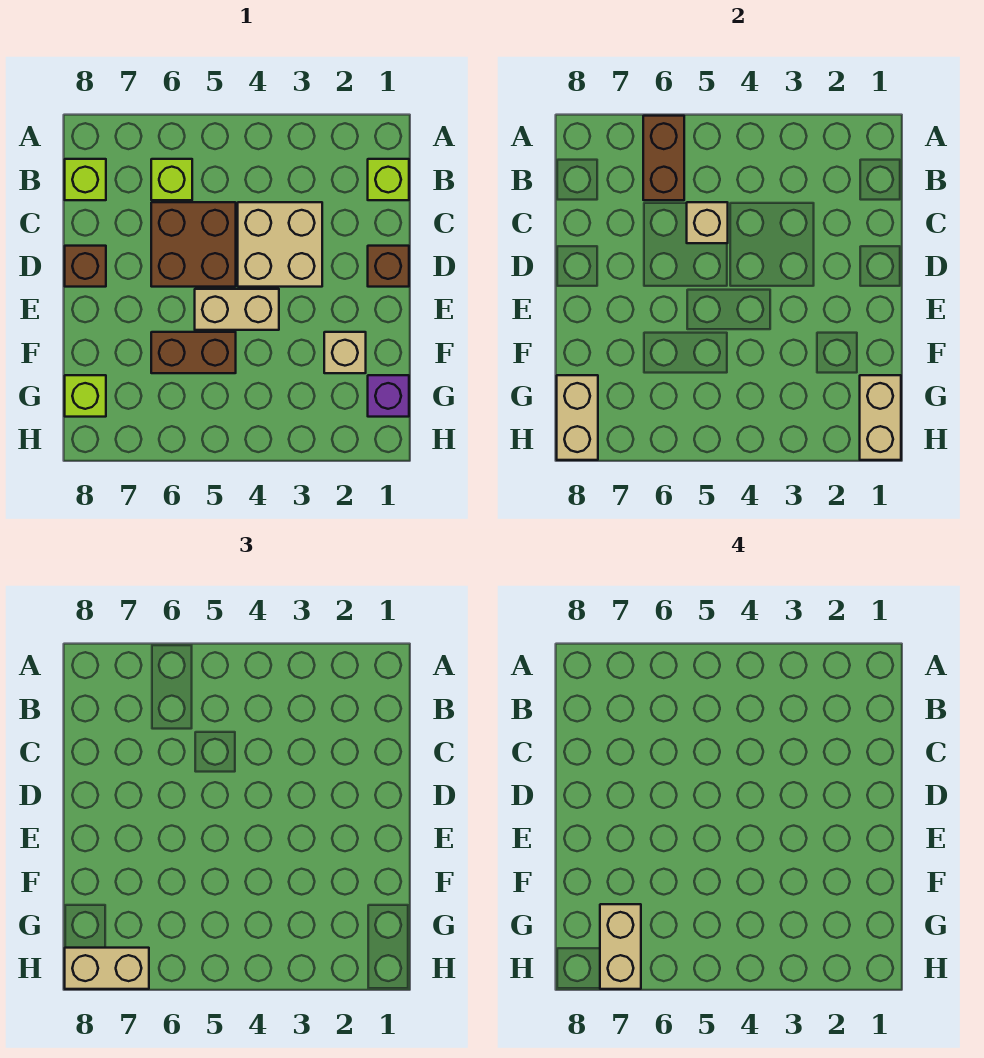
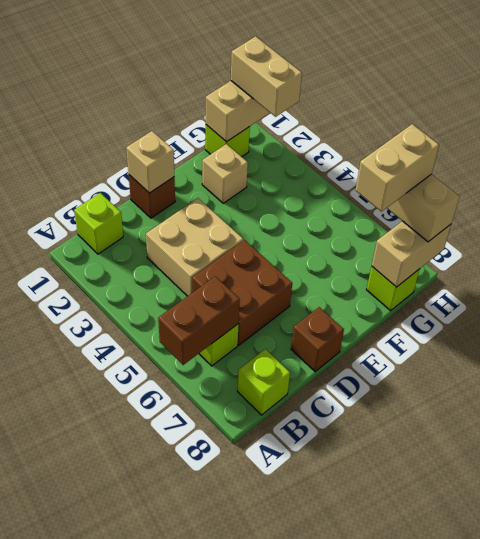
tan 1x1 brick [687,202,728,243] -> tan 1x1 brick moved to [126,131,174,193]
tan 1x2 brick [195,289,279,330] -> tan 1x2 brick moved to [231,36,302,117]
brown 1x2 brick [151,332,236,373] -> none
purple 1x1 brick [368,375,409,417] -> lime 1x1 brick [205,125,250,157]

